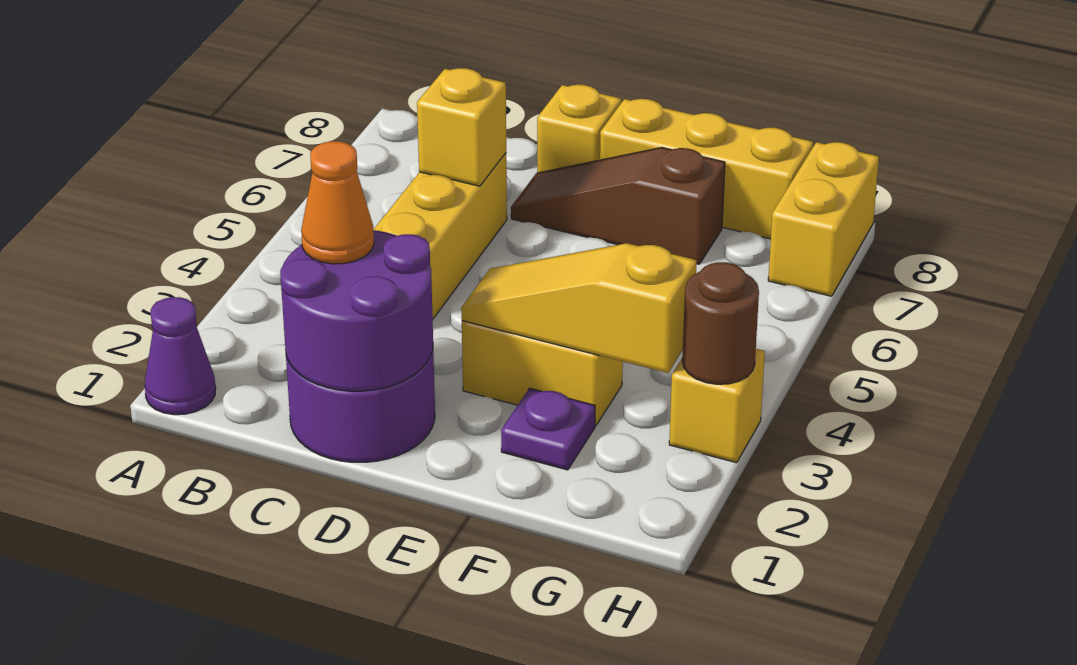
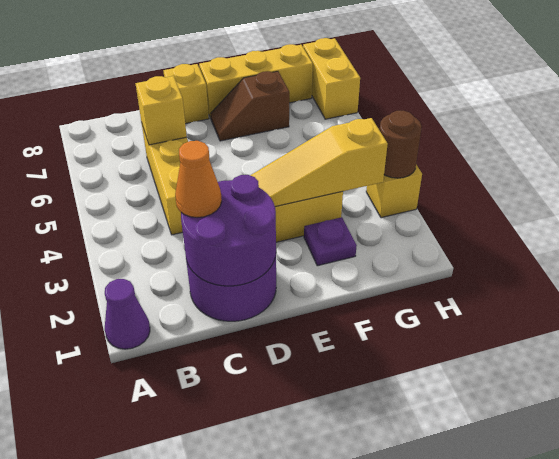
brown 1x3 slope [511,148,725,264] -> brown 1x2 slope [211,71,289,141]

